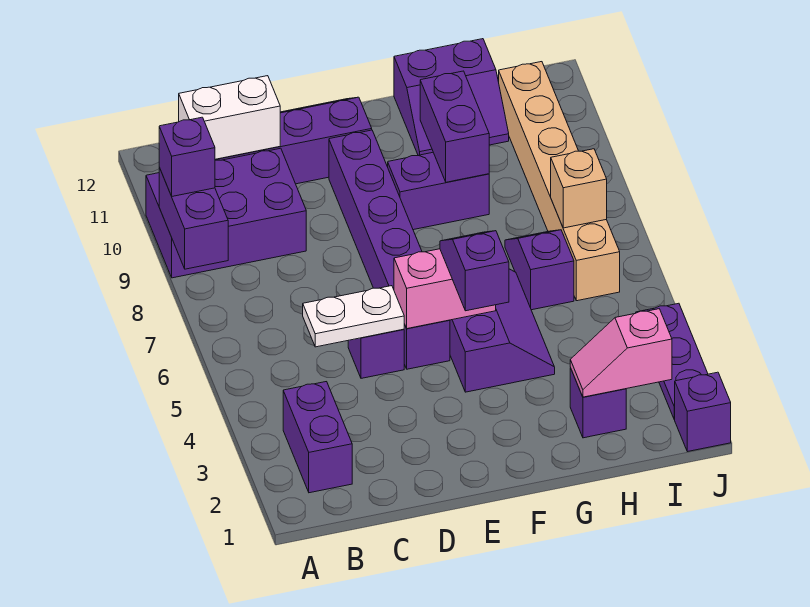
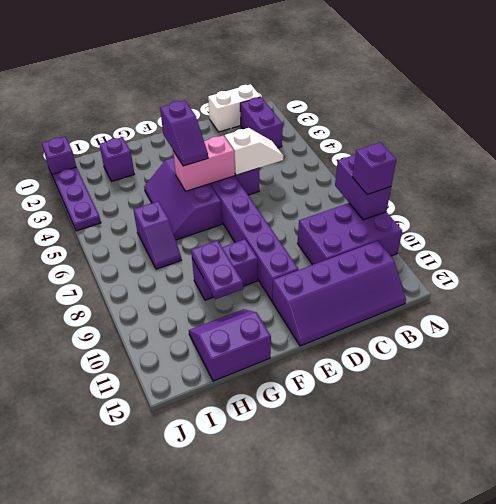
white 1x2 brick [179,76,280,159] -> white 1x2 brick moved to [208,84,261,132]
white 1x2 plate [303,286,404,347] -> white 1x2 slope [225,128,283,175]
purple 1x2 brick [420,71,489,182] -> purple 1x2 plate [191,240,243,299]
pink 1x2 slope [570,309,672,397] -> none
tan 1x6 brick [499,62,620,301] -> none
tan 1x1 brick [551,149,607,228] -> none

